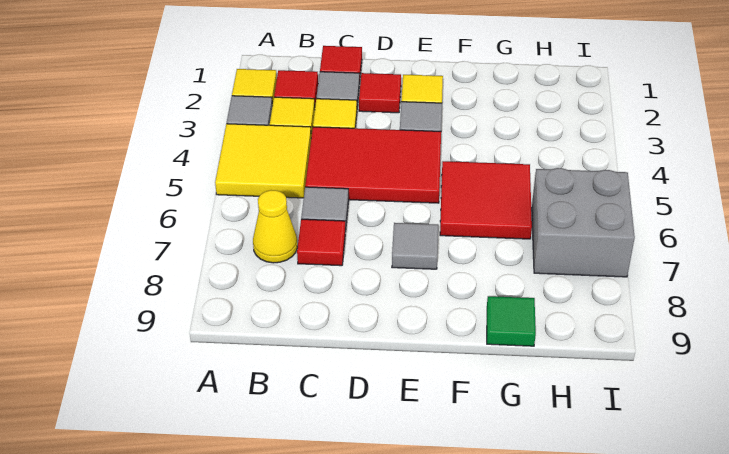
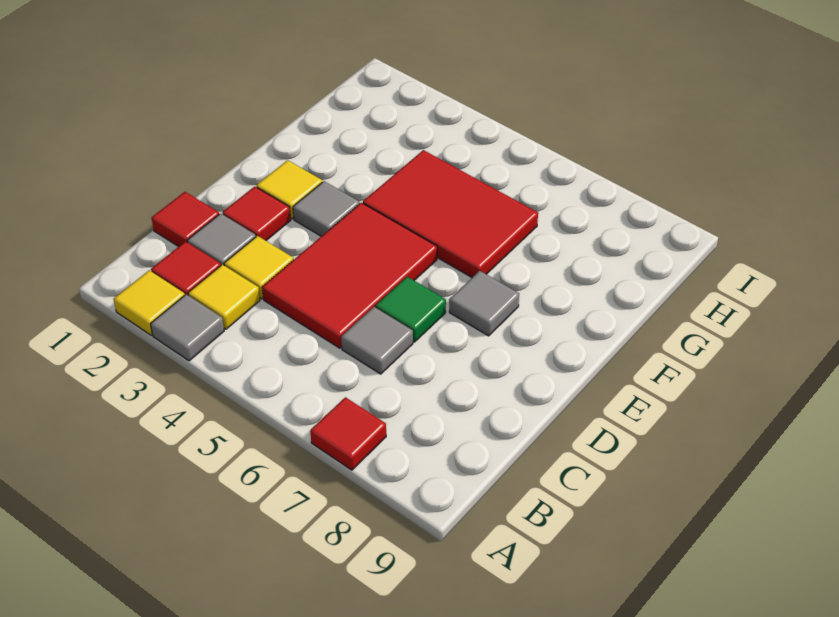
yellow 2x2 tile [215,124,311,198] -> none
yellow 1x1 cone [253,190,298,263] -> none
red 1x1 tile [297,219,345,266] -> red 1x1 tile moved to [310,397,386,470]
red 2x2 tile [440,161,532,239] -> red 2x3 tile [363,150,538,277]
green 1x1 tile [487,296,536,346] -> green 1x1 tile moved to [376,277,446,342]
grey 2x2 brick [532,168,635,277] -> none

